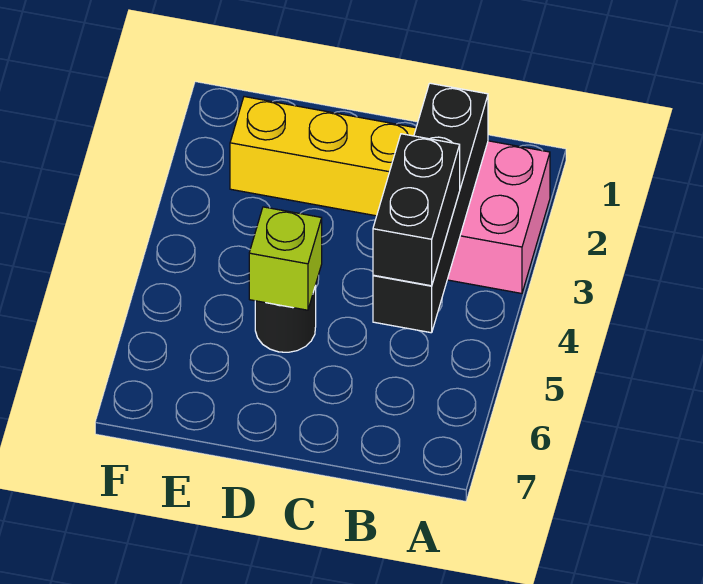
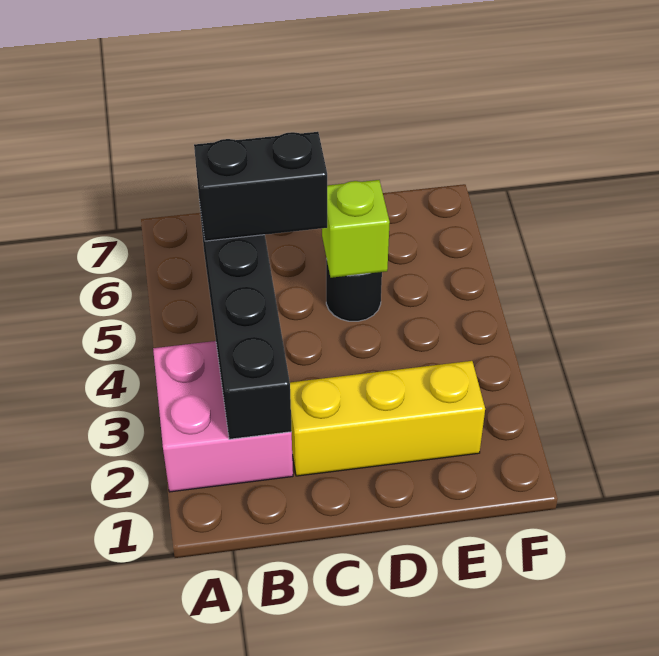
black 1x2 brick [373,134,460,286] -> black 1x2 brick turned to [194,132,327,241]

